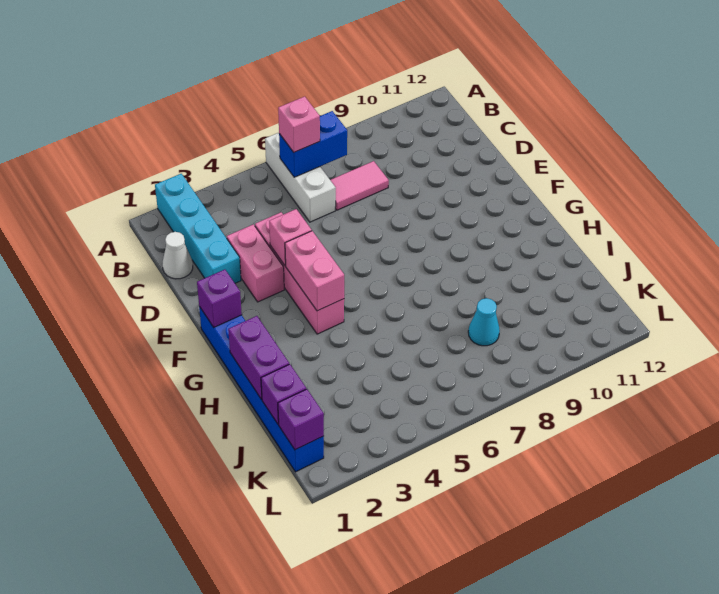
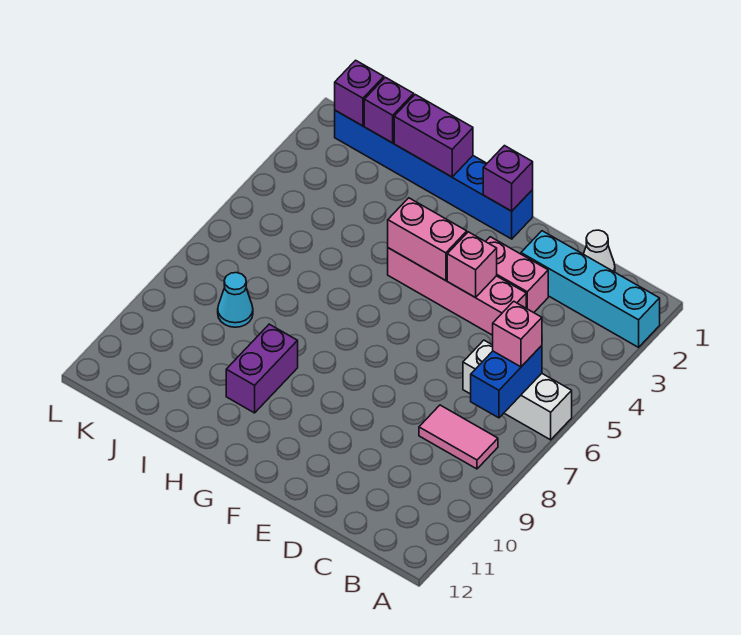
pink 1x2 tile [331,161,389,210] -> pink 1x2 tile turned to [419,405,498,469]
none -> purple 1x2 brick [226,324,298,413]

